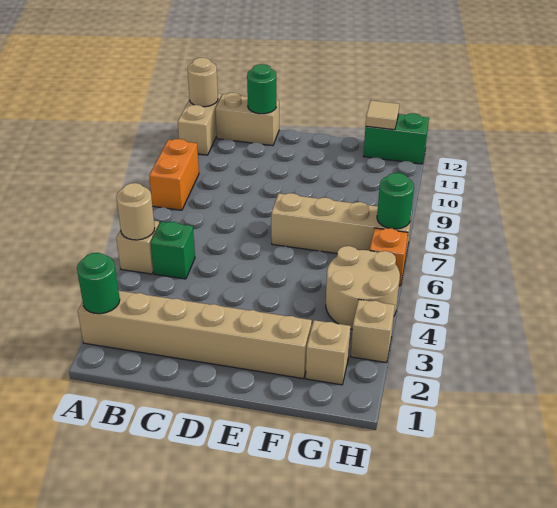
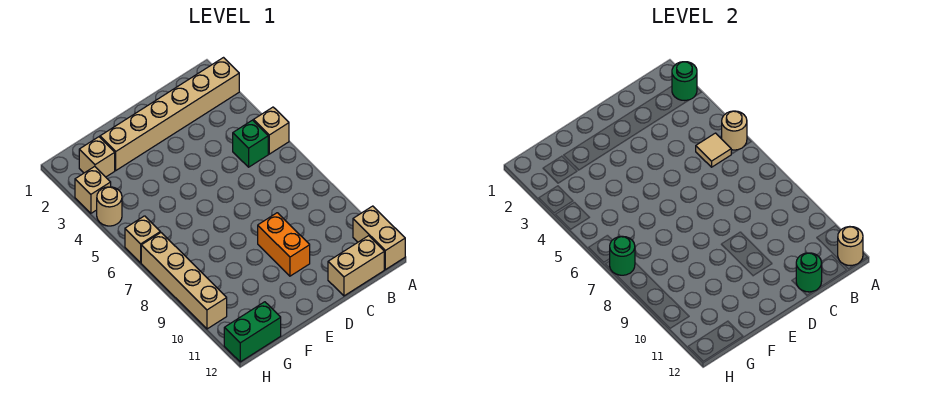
orange 1x2 brick [149,139,199,210] -> orange 1x2 brick moved to [258,213,310,276]
tan 1x4 brick [271,193,412,259] -> tan 1x4 brick turned to [141,233,227,329]
tan 2x2 round brick [326,246,400,329] -> tan 1x1 round brick [97,187,122,226]
tan 1x1 tile [366,101,399,130] -> tan 1x1 tile moved to [696,133,731,167]
orange 1x1 brick [370,228,408,286] -> tan 1x1 brick [125,216,160,263]

